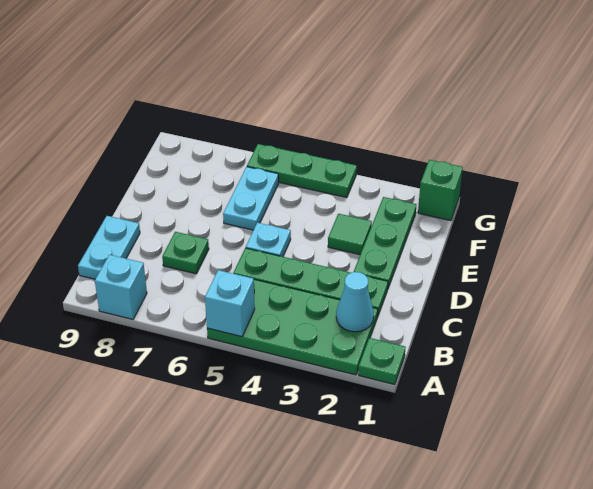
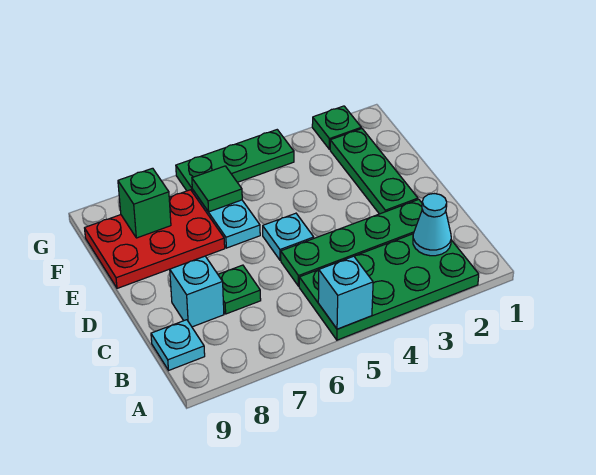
green 1x1 plate [358,338,406,385] -> green 1x1 plate moved to [312,106,361,149]
cyan 1x1 brick [95,255,147,319] -> cyan 1x1 brick moved to [170,256,224,327]
cyan 1x2 plate [78,216,140,279] -> cyan 1x1 plate [151,320,205,370]
green 1x1 tile [328,214,372,255] -> green 1x1 tile moved to [192,166,242,212]
none -> red 2x3 plate [85,190,225,288]
green 1x1 brick [418,160,463,221] -> green 1x1 brick moved to [118,168,171,238]

